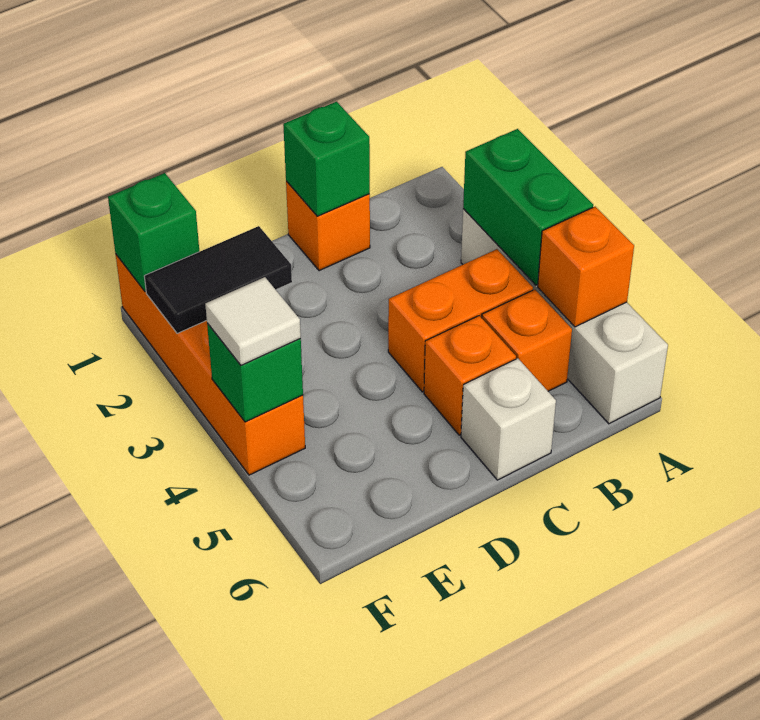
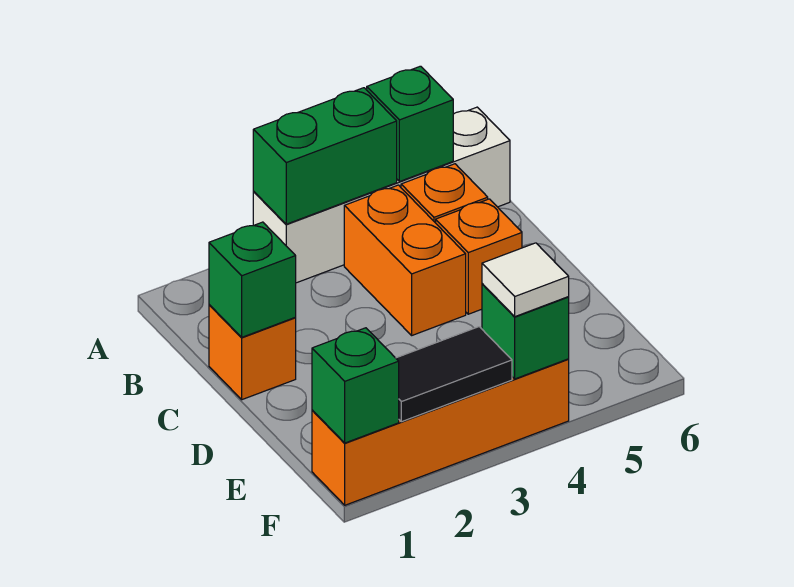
orange 1x1 brick [538,207,634,327] -> green 1x1 brick [367,66,453,182]
white 1x1 brick [461,358,556,480] -> none
black 1x2 tile [144,226,292,333] -> black 1x2 tile turned to [396,327,512,422]

